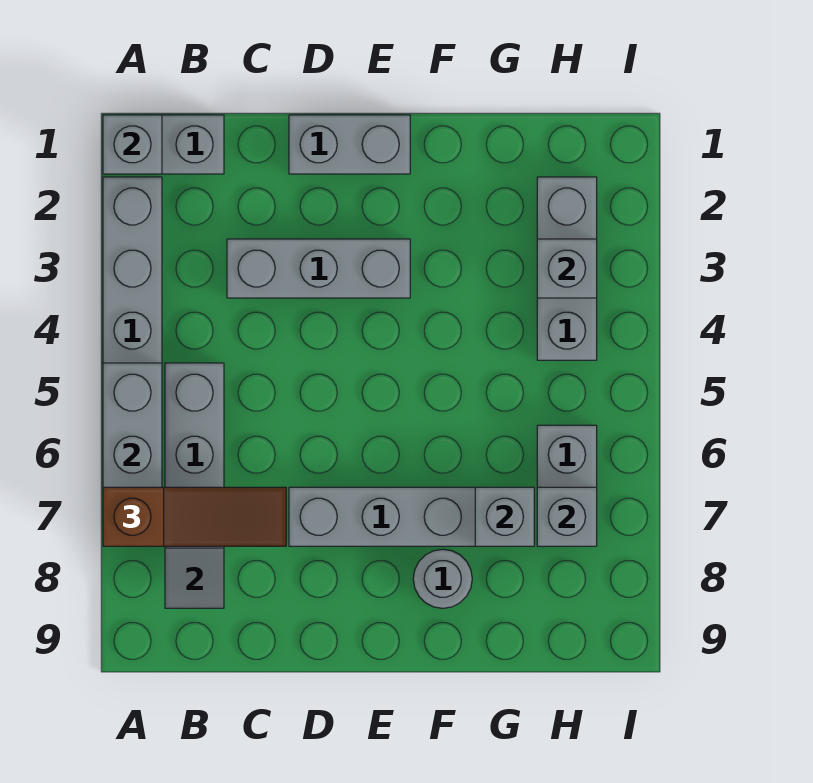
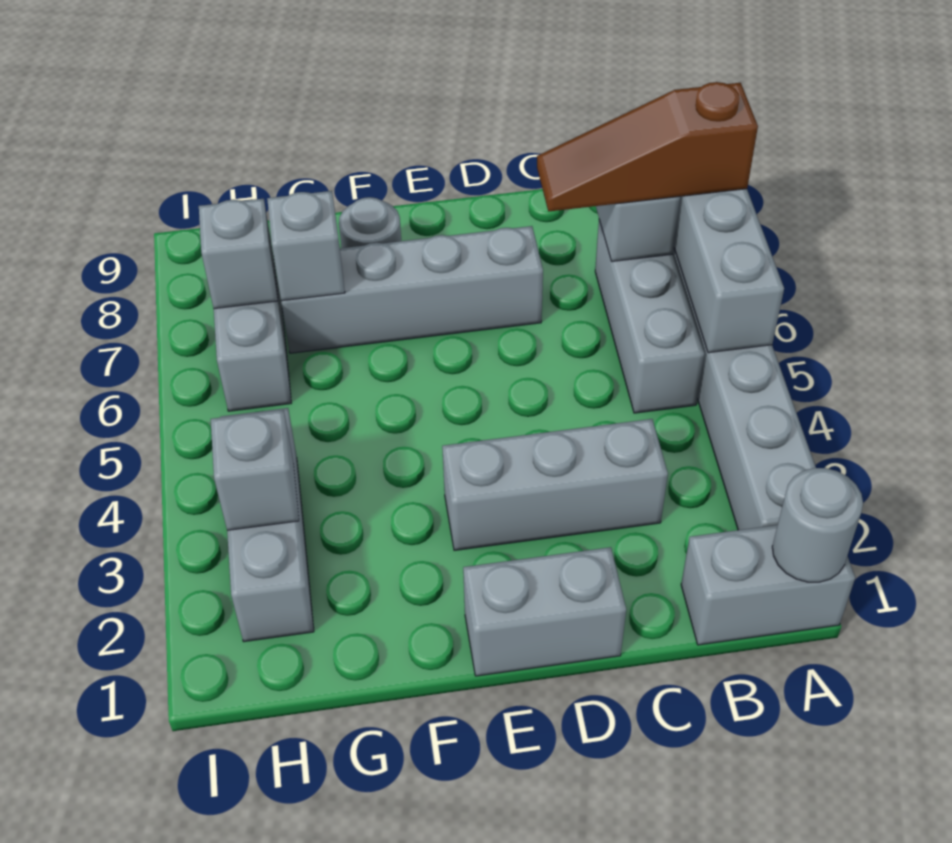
grey 1x1 brick [103,115,162,174] -> grey 1x1 round brick [772,468,863,582]

